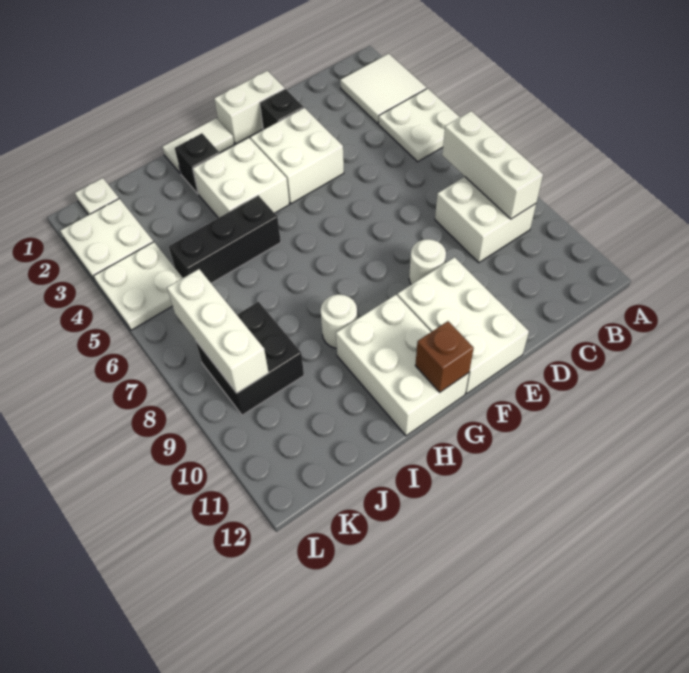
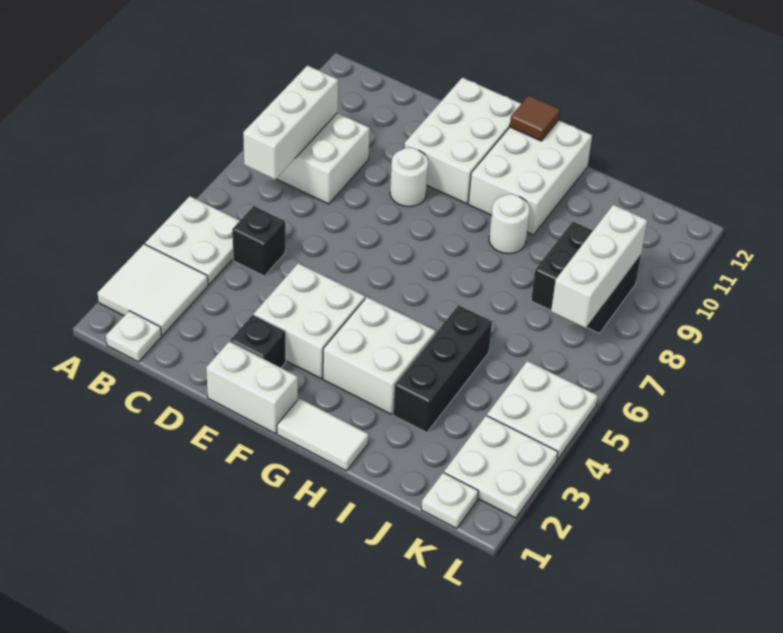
none -> white 1x1 plate [106,311,161,362]
brown 1x1 brick [415,321,474,392] -> brown 1x1 tile [510,95,560,141]
black 1x1 brick [175,133,220,194] -> black 1x1 brick moved to [232,206,285,276]
black 1x3 brick [169,196,281,283] -> black 1x3 brick turned to [393,305,492,432]

